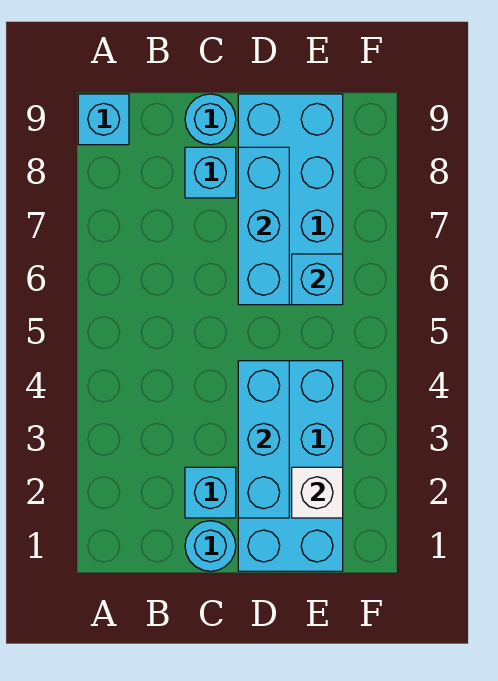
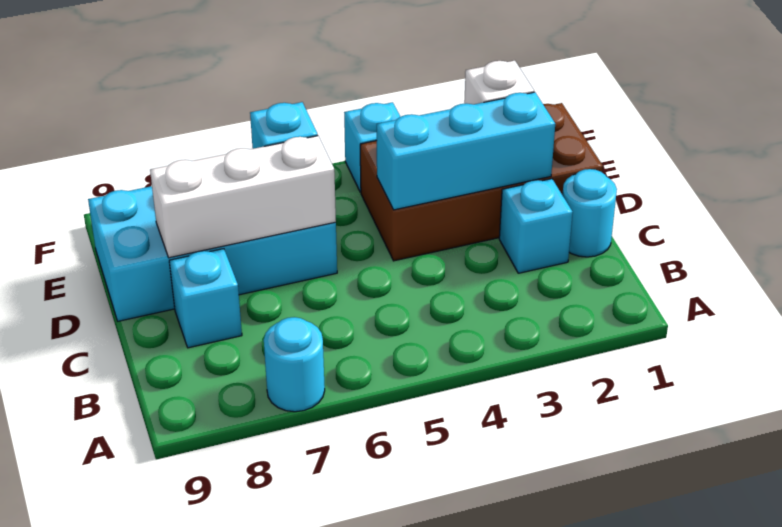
cyan 1x1 brick [78,94,129,145] -> cyan 1x1 brick moved to [344,102,400,192]
cyan 1x1 round brick [185,94,236,145] -> cyan 1x1 round brick moved to [264,317,325,412]
cyan 2x4 brick [238,361,343,571] -> brown 2x4 brick [360,103,603,261]
cyan 1x3 brick [238,147,289,305] -> white 1x3 brick [150,136,336,258]

